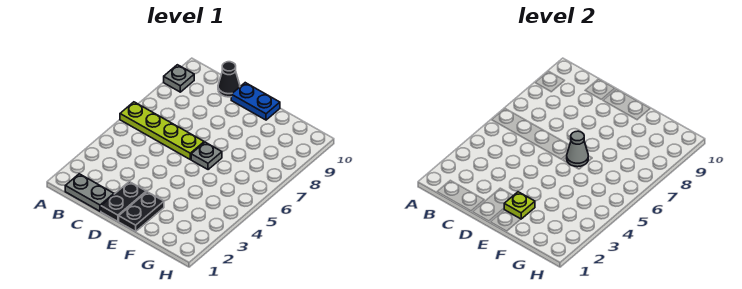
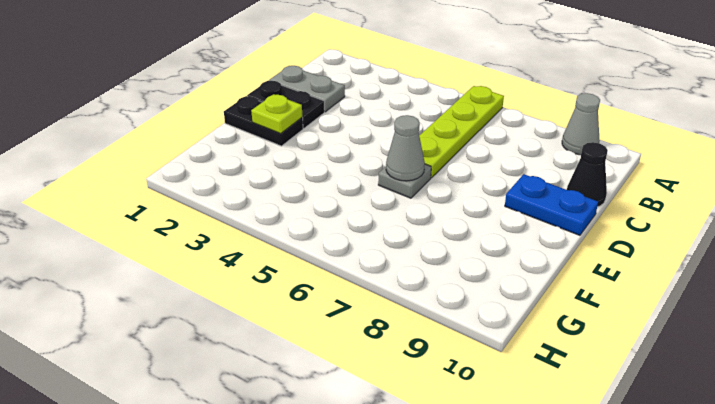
grey 1x1 plate [164,65,194,92] -> grey 1x1 cone [562,93,600,155]
grey 1x2 plate [65,174,114,211] -> grey 1x2 plate turned to [269,66,345,112]
blue 1x2 plate [231,83,280,120] -> blue 1x2 plate turned to [505,174,598,235]

